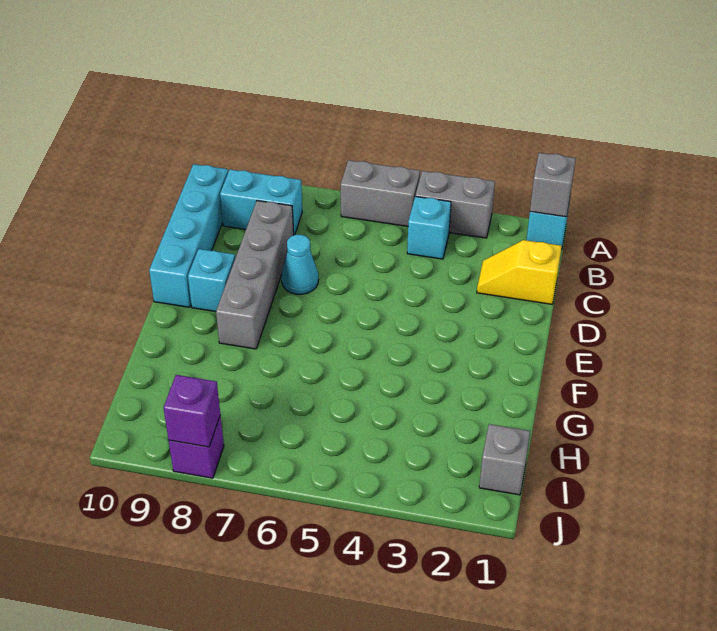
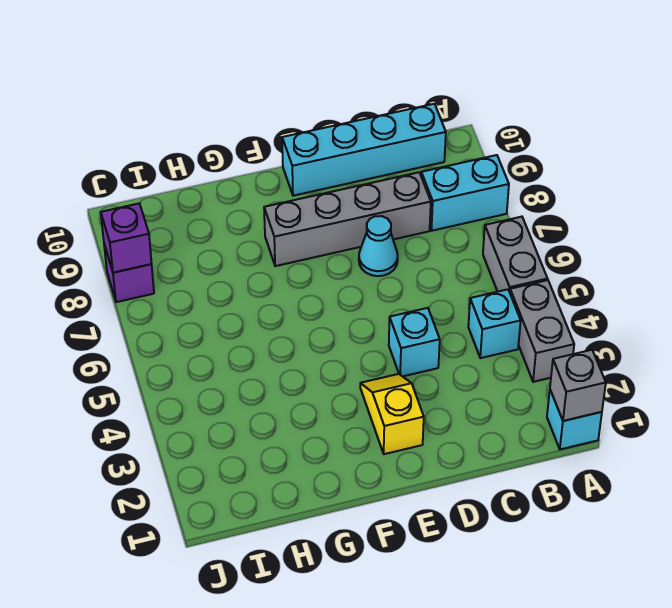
cyan 1x2 brick [220,170,302,235] -> cyan 1x2 brick turned to [421,155,509,231]
yellow 1x2 slope [477,240,562,304] -> yellow 1x2 slope moved to [360,374,424,454]
cyan 1x1 brick [188,249,235,312] -> cyan 1x1 brick moved to [389,308,440,376]
grey 1x1 brick [479,424,530,495] -> none

